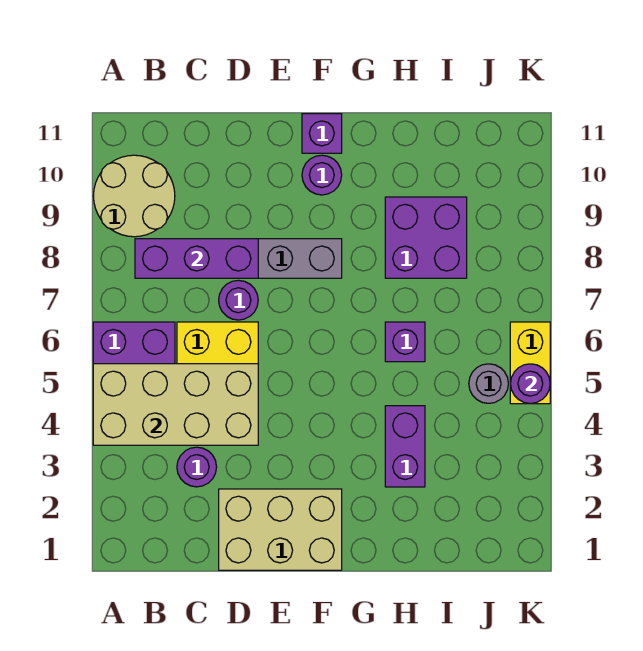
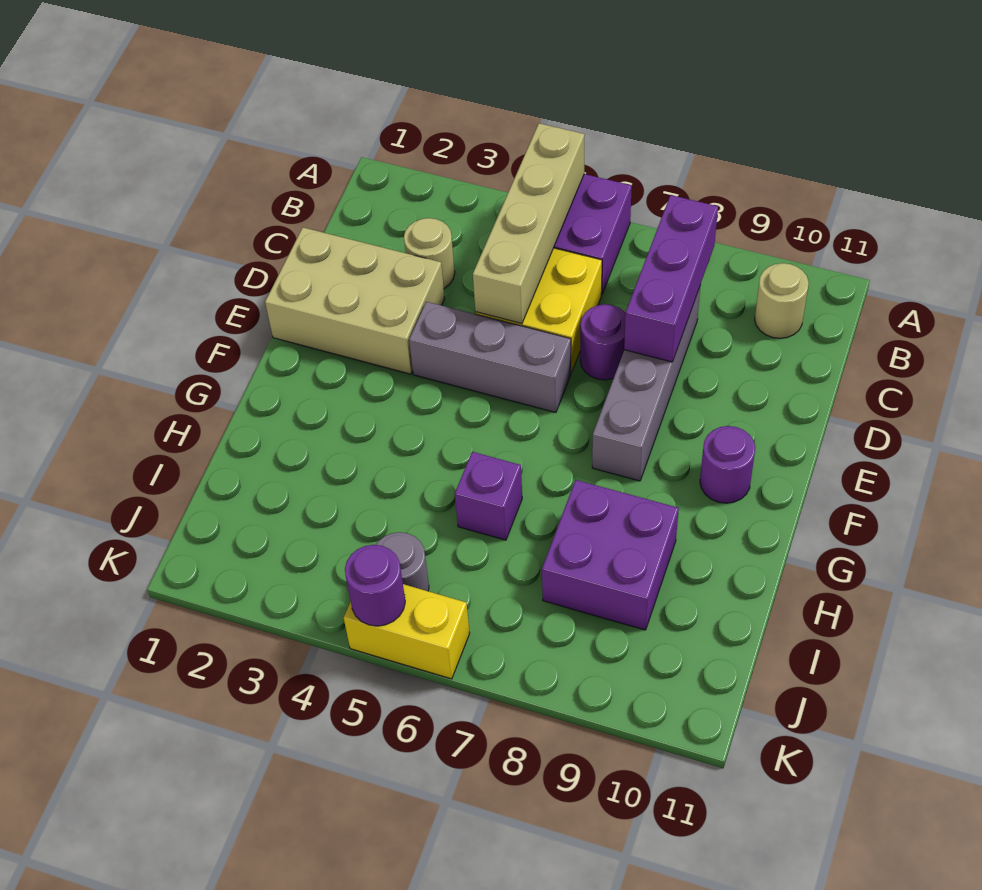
tan 2x4 brick [93,364,258,445] -> tan 1x4 brick [473,123,584,324]
tan 2x2 round brick [93,155,175,237] -> tan 1x1 round brick [755,263,809,338]
purple 1x1 round brick [177,447,217,487] -> tan 1x1 round brick [404,218,455,288]
tan 2x3 brick [219,489,342,570] -> tan 2x3 brick turned to [265,228,445,374]
none -> grey 1x3 brick [409,302,571,413]
purple 1x1 brick [302,114,342,153] -> none
purple 1x2 brick [385,406,425,487] -> none

